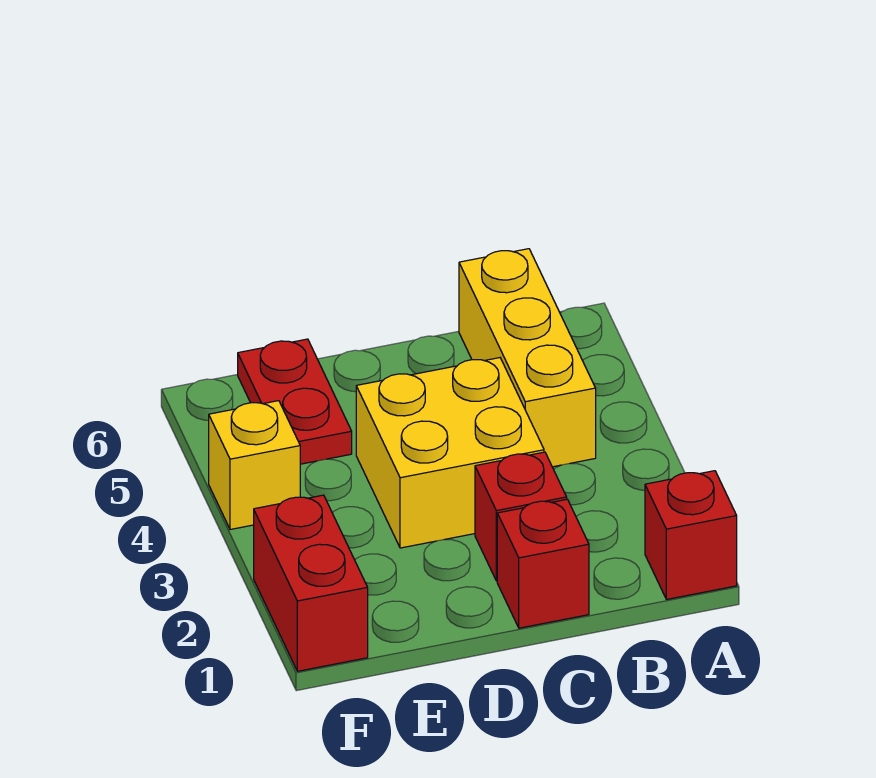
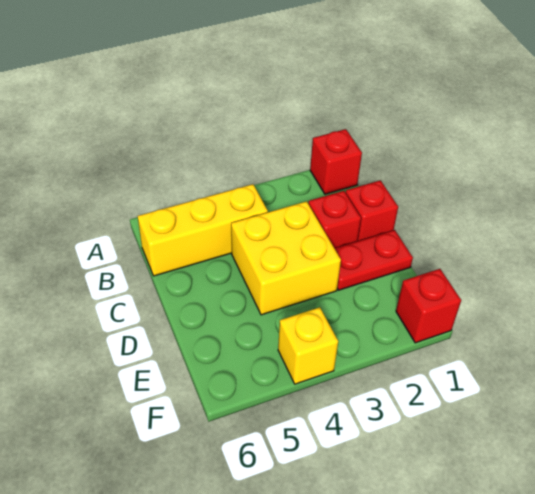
red 1x2 plate [238,339,352,464] -> red 1x2 plate moved to [335,230,413,290]
red 1x2 brick [254,495,368,671] -> red 1x1 brick [396,269,461,343]

